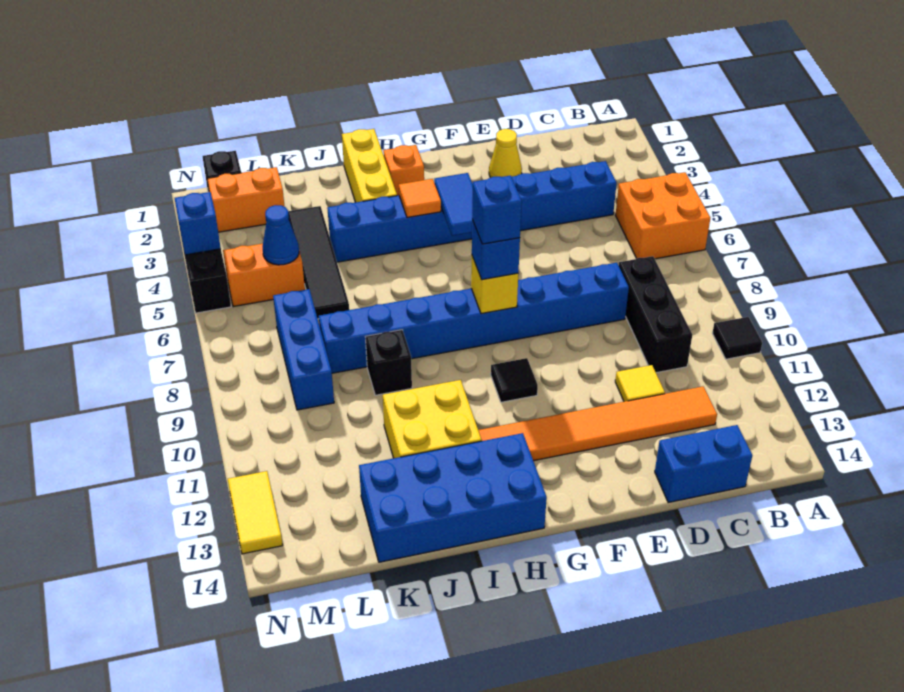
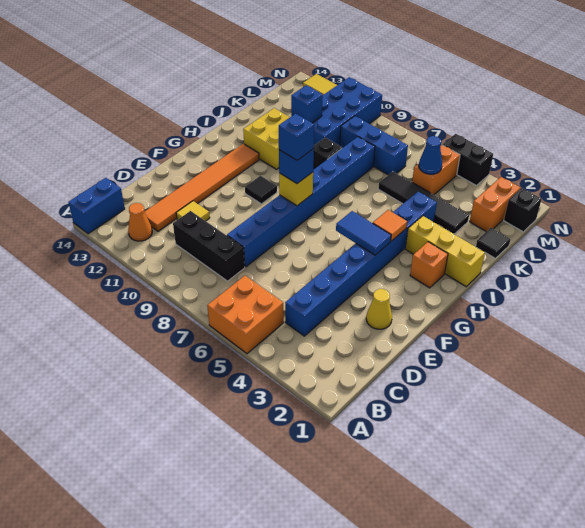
black 1x1 tile [712,317,762,359] -> black 1x1 tile moved to [476,228,510,258]
none -> orange 1x1 cone [128,203,152,241]
blue 1x2 brick [655,425,752,503] -> blue 1x2 brick moved to [68,178,125,234]
blue 2x4 brick [359,433,547,562] -> blue 2x4 brick moved to [313,77,382,146]
blue 1x1 brick [175,192,221,255] -> blue 1x1 brick moved to [291,85,323,123]

